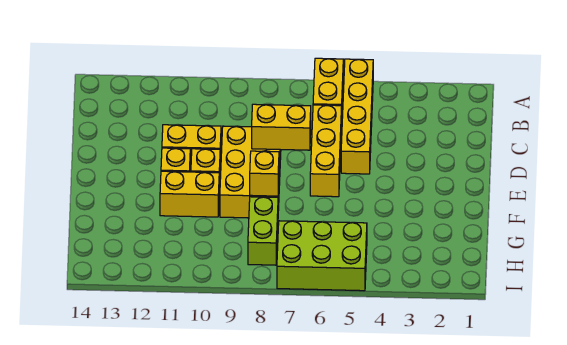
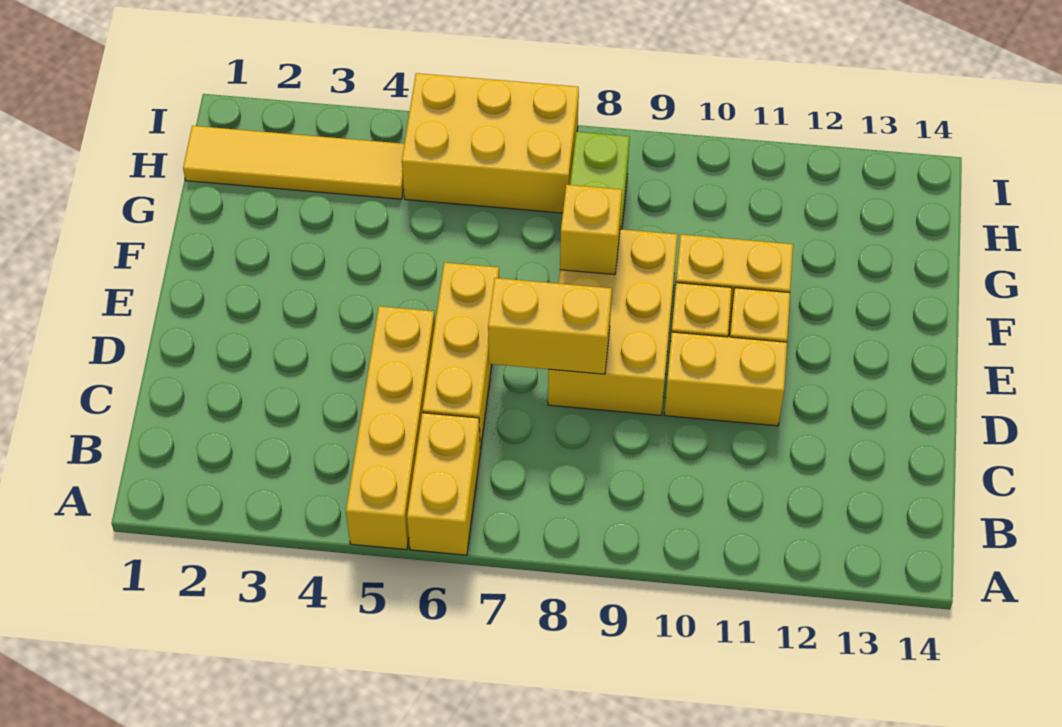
none -> yellow 1x4 tile [183,126,404,199]
lime 2x3 brick [277,221,367,291] -> yellow 2x3 brick [402,73,579,213]

